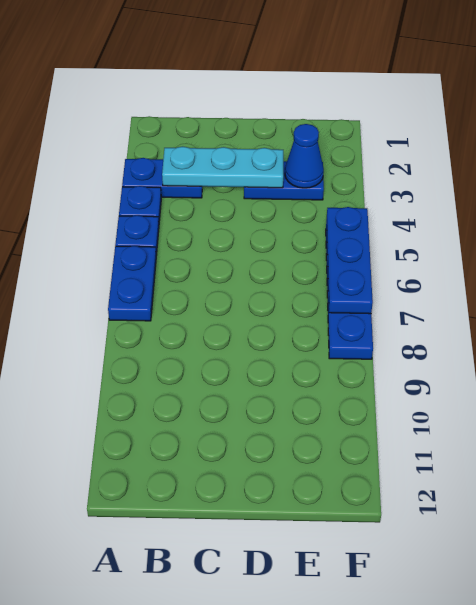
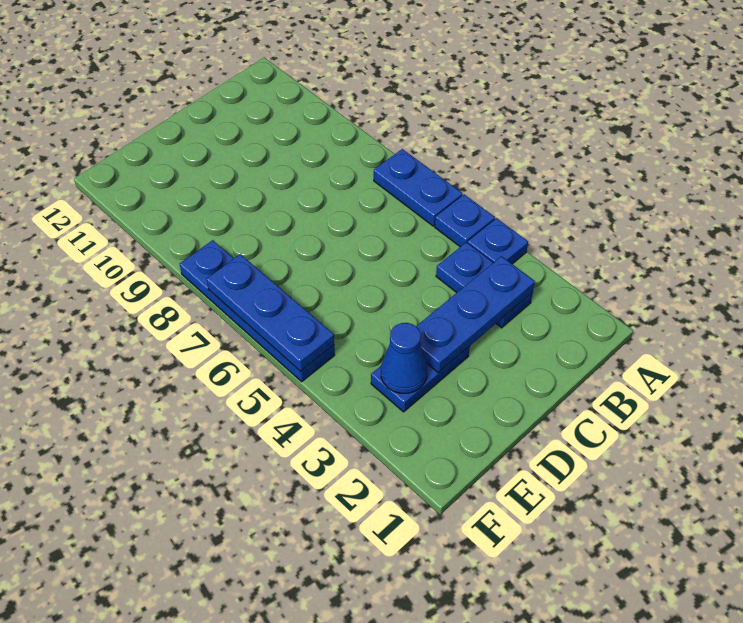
blue 1x2 plate [122,158,202,198] -> blue 1x2 plate turned to [436,242,533,328]
cyan 1x3 plate [162,147,283,188] -> blue 1x3 plate [416,256,535,373]

